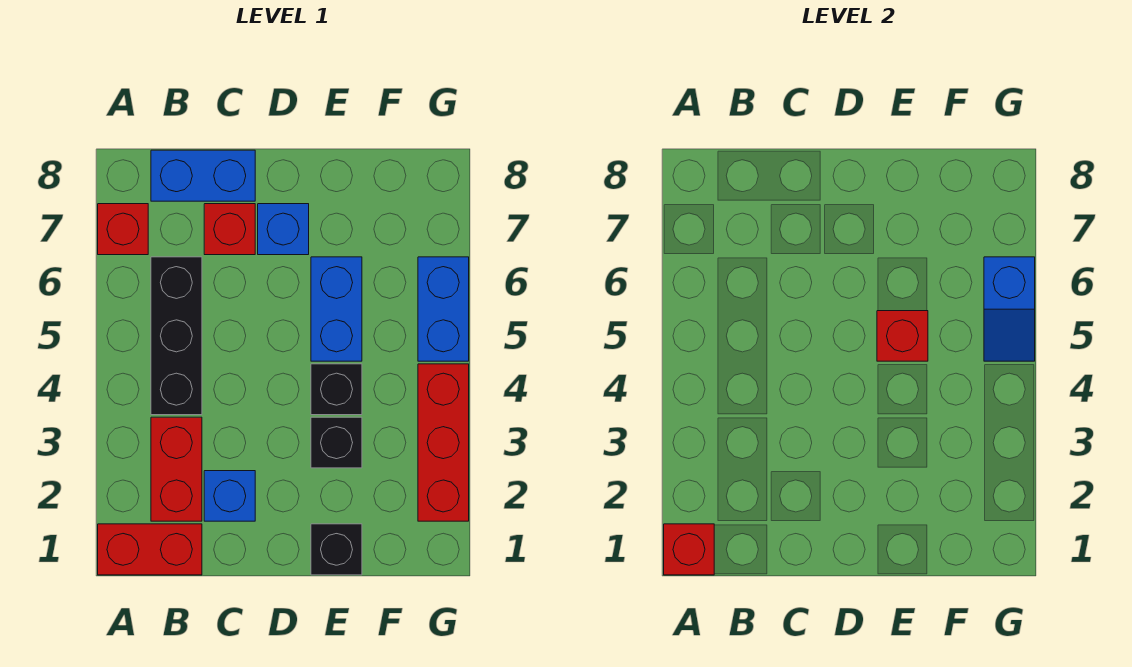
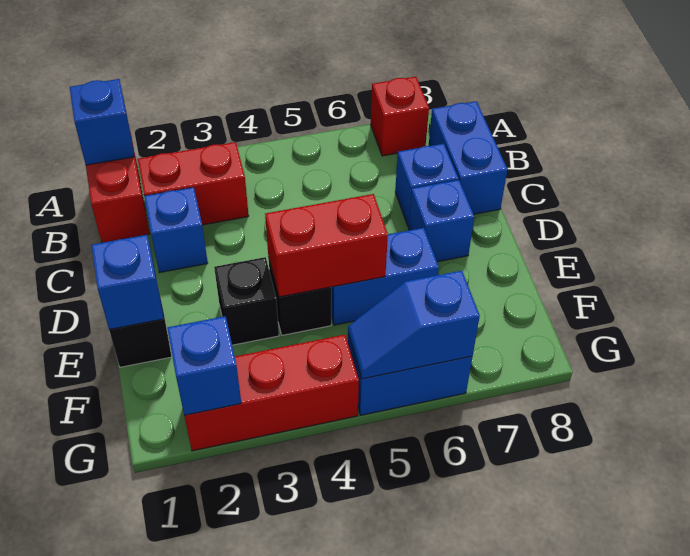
red 1x1 brick [664,524,714,575] -> blue 1x1 brick [70,79,135,165]
black 1x3 brick [151,257,202,415] -> none
red 1x1 brick [204,204,255,255] -> blue 1x1 brick [395,144,458,226]
none -> blue 1x1 brick [91,235,164,330]
red 1x1 brick [877,311,928,361] -> red 1x2 brick [265,194,388,297]
none -> blue 1x1 brick [167,316,241,416]

